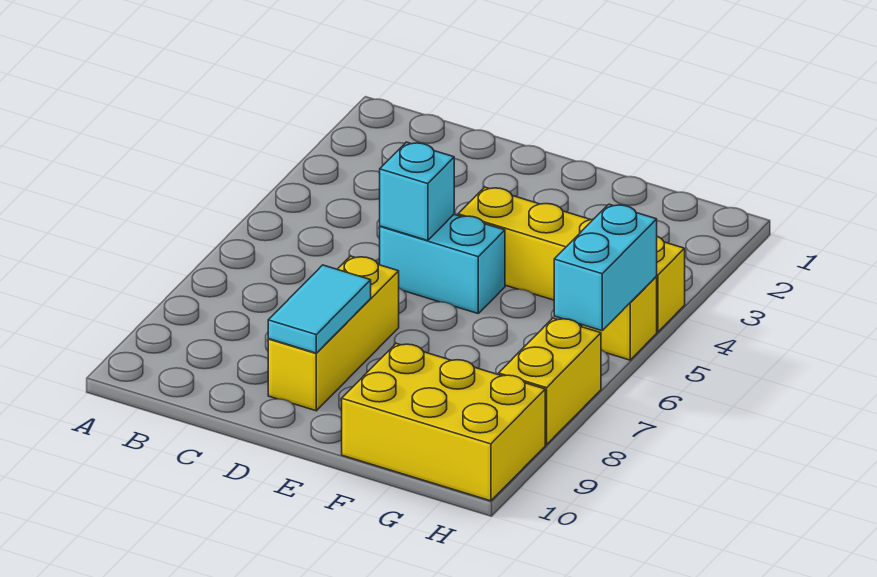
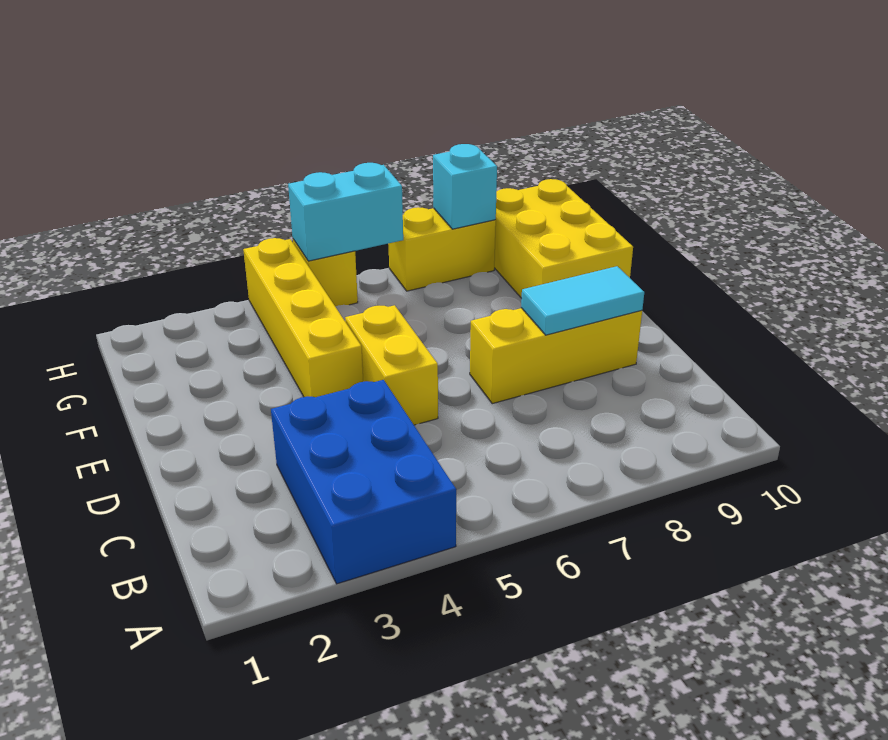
none -> blue 2x3 brick [271,380,456,584]
cyan 1x2 brick [380,215,505,313] -> yellow 1x2 brick [345,305,438,425]
cyan 1x1 brick [380,142,454,241] -> cyan 1x1 brick moved to [433,144,497,229]

